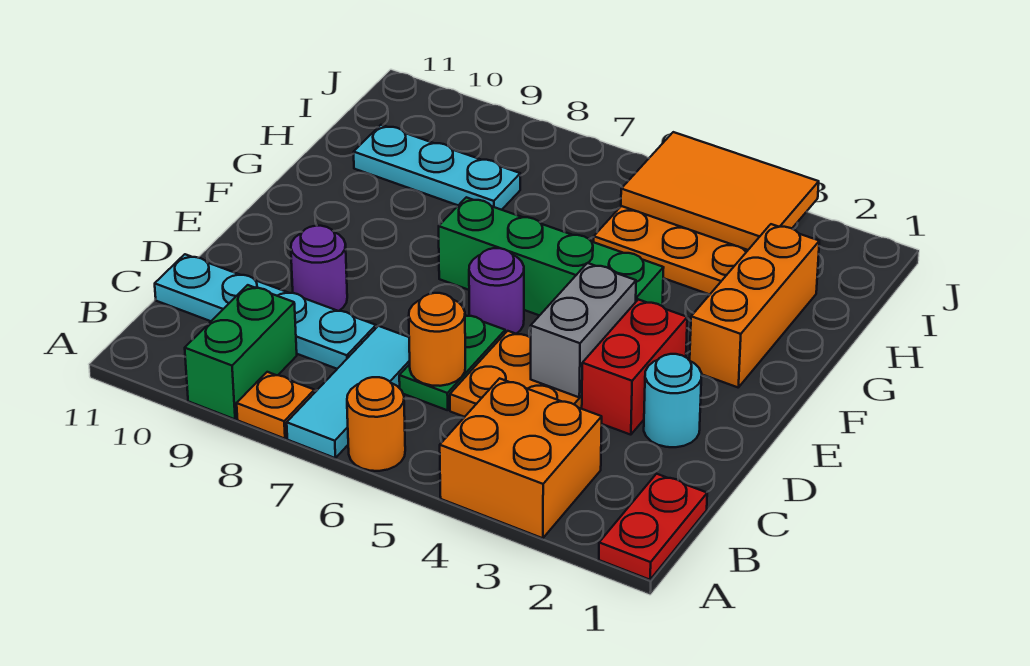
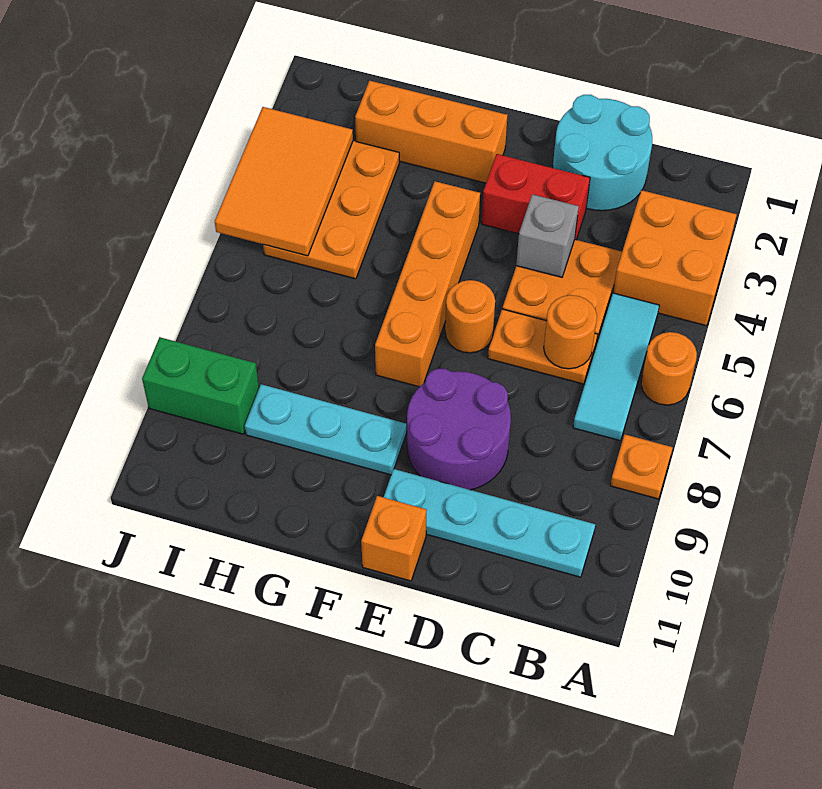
red 1x2 plate [599,474,707,580] -> none
cyan 1x3 tile [287,326,410,458] -> cyan 1x3 tile turned to [573,293,659,441]
green 1x2 brick [185,285,297,419] -> green 1x2 brick moved to [142,337,259,434]
green 1x2 plate [399,315,505,410] -> orange 1x2 plate [488,309,598,384]
cyan 1x4 plate [155,254,376,369] -> cyan 1x4 plate turned to [384,469,595,577]
cyan 1x1 round brick [644,354,702,447] -> cyan 2x2 round brick [553,95,652,211]
grey 1x2 brick [531,263,636,398] -> grey 1x1 brick [516,194,579,277]
purple 1x1 round brick [291,226,347,311] -> purple 2x2 round brick [407,369,511,490]
purple 1x1 round brick [469,248,524,334] -> orange 1x1 round brick [445,280,495,353]
none -> orange 1x1 brick [361,496,427,581]
green 1x4 brick [439,197,664,316] -> orange 1x4 brick [375,181,480,387]
cyan 1x3 plate [354,125,520,210] -> cyan 1x3 plate turned to [245,384,407,475]

